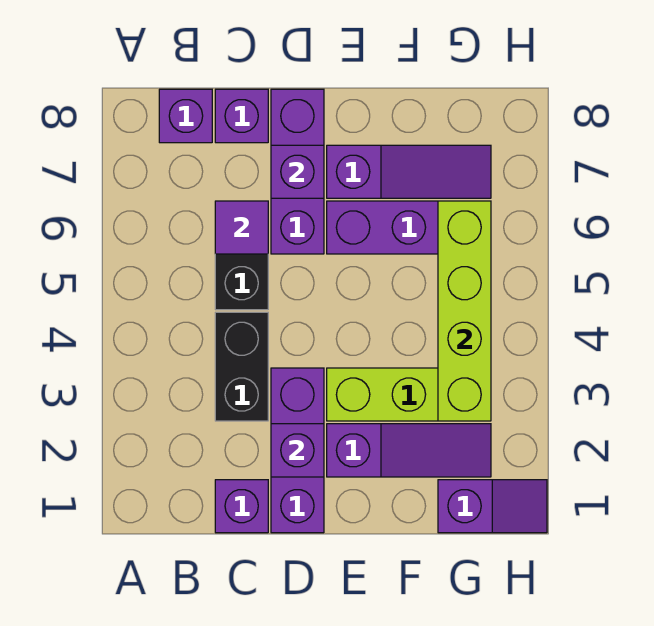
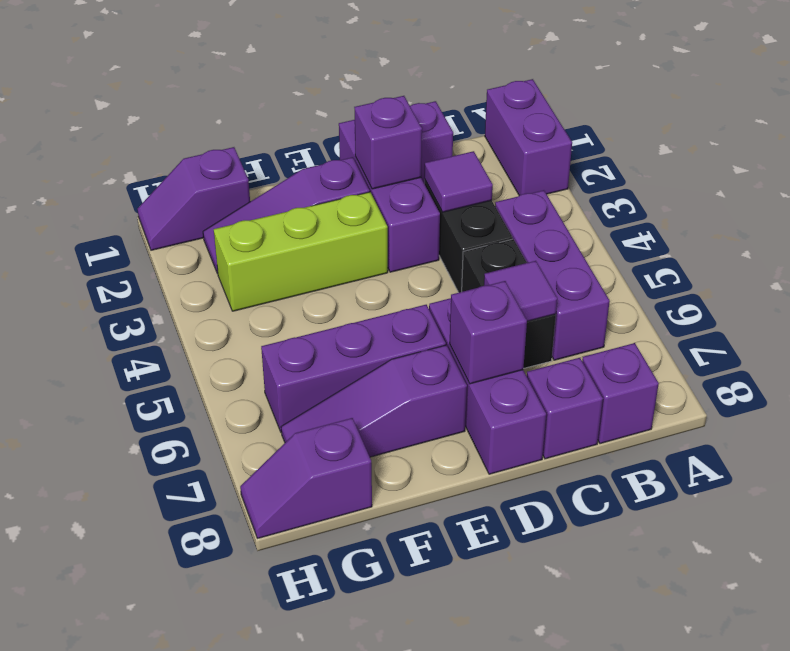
none -> purple 1x2 brick [485,79,572,196]
none -> purple 1x3 brick [495,190,610,360]
none -> purple 1x1 tile [425,151,493,212]
lime 1x4 brick [438,201,491,421] -> none
none -> purple 1x2 slope [240,418,372,538]

